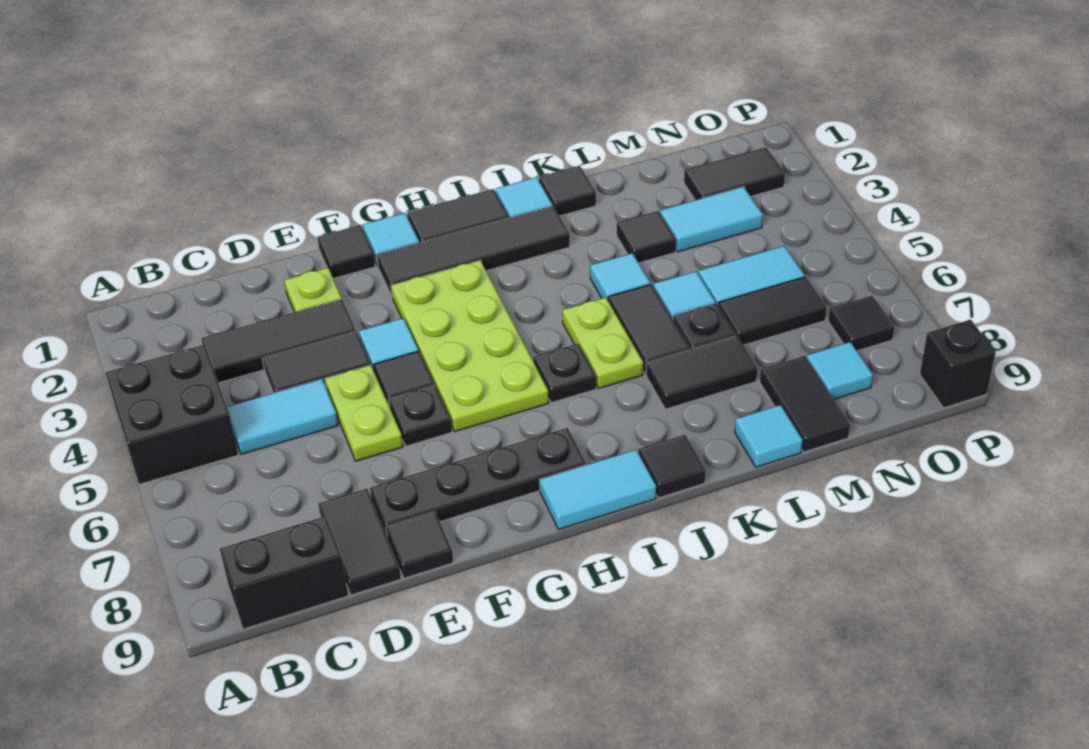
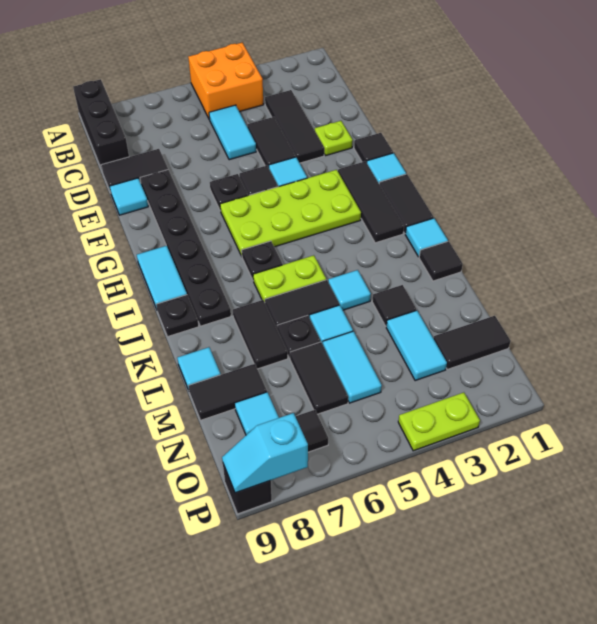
black 2x2 brick [106,345,238,484] -> orange 2x2 brick [188,43,264,120]
black 1x2 brick [220,516,348,629] -> black 1x3 brick [73,79,129,170]
lime 1x2 plate [325,365,403,461] -> lime 1x2 plate moved to [398,392,480,451]
black 1x4 plate [370,428,586,535] -> black 1x6 plate [140,170,231,326]
black 1x1 tile [386,512,453,578] -> cyan 1x1 tile [109,178,148,215]
black 1x4 tile [377,206,570,296] -> black 1x3 tile [338,161,404,243]
black 1x1 tile [639,435,706,498] -> black 1x1 plate [156,295,199,337]
black 1x2 tile [684,147,785,200] -> black 1x2 tile turned to [433,316,511,369]
none -> cyan 1x2 slope [222,413,308,493]

